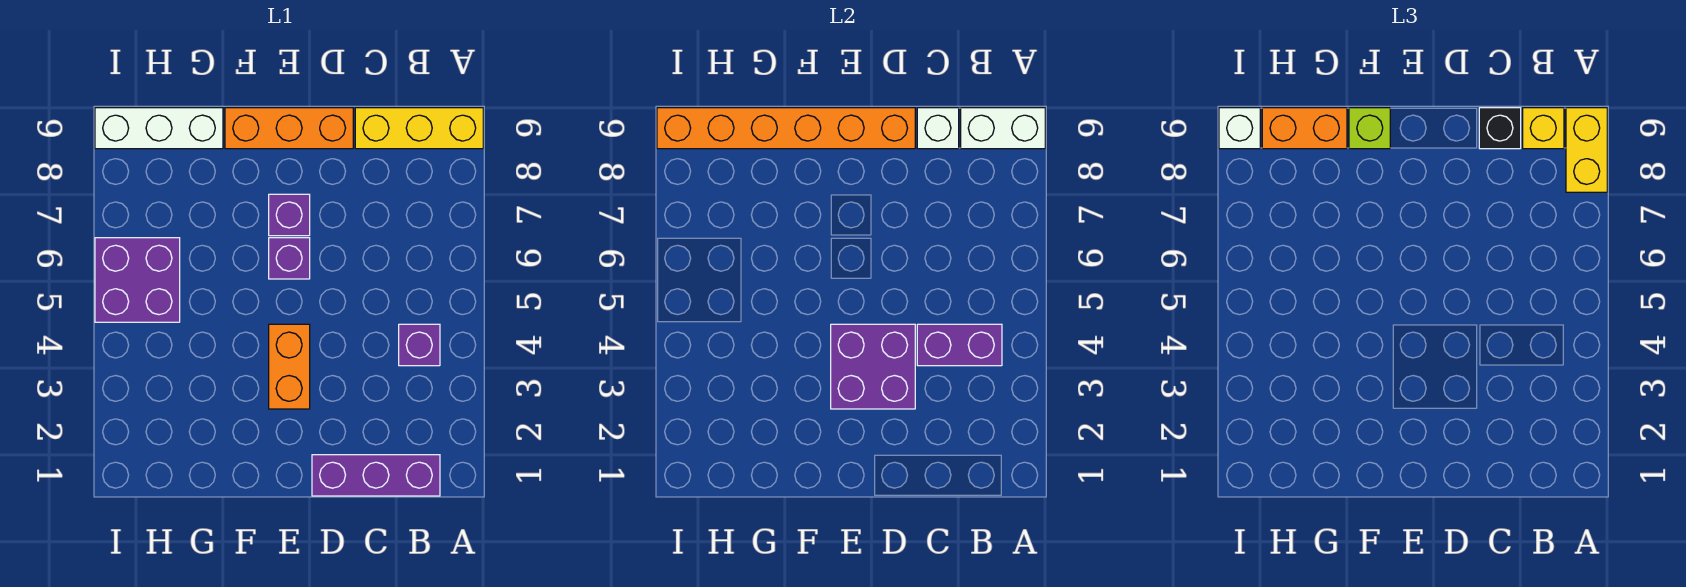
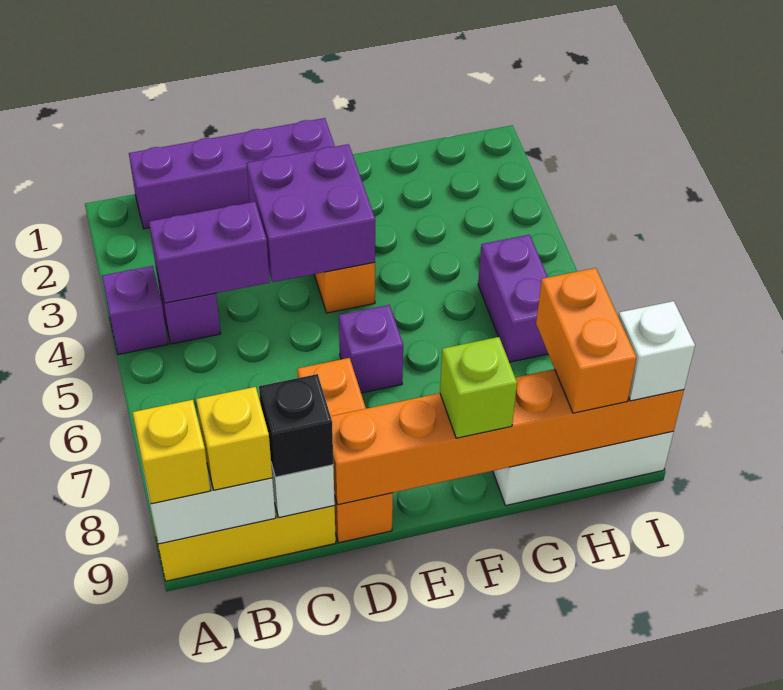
yellow 1x2 brick [1566,108,1607,192] -> yellow 1x1 brick [133,400,210,504]
purple 1x3 brick [312,455,440,496] -> purple 1x4 brick [129,118,335,229]
orange 1x3 brick [225,108,353,149] -> orange 1x3 brick turned to [297,358,393,543]
purple 1x1 brick [269,194,310,236] -> purple 1x1 brick moved to [102,266,168,355]
orange 1x2 brick [1262,108,1347,149] -> orange 1x2 brick turned to [536,268,636,413]
purple 2x2 brick [95,238,180,322] -> purple 1x2 brick [478,235,548,362]

